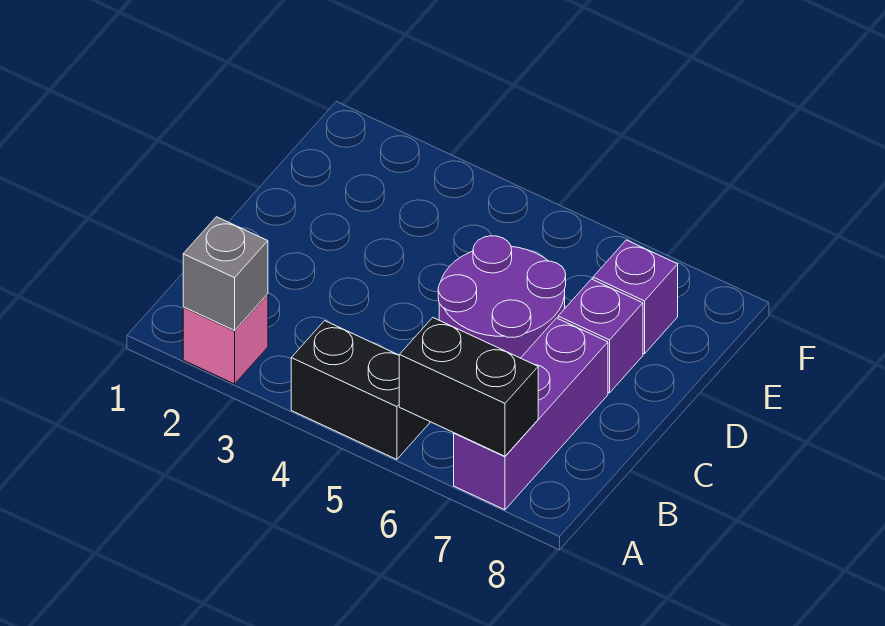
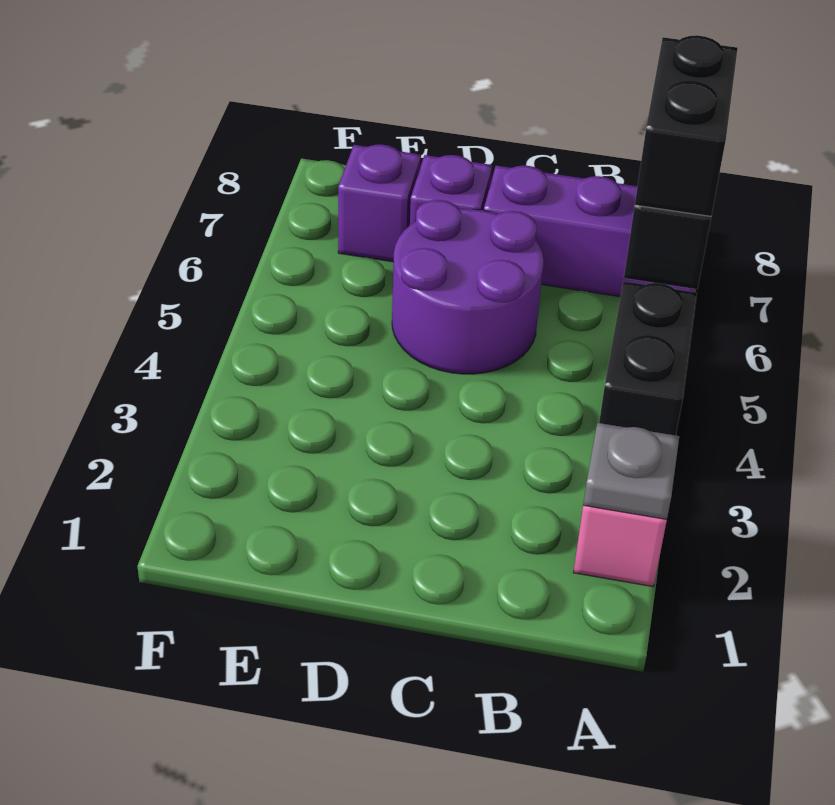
grey 1x1 brick [183,217,268,330] -> grey 1x1 plate [583,423,679,519]
none -> black 1x2 brick [635,35,738,216]

